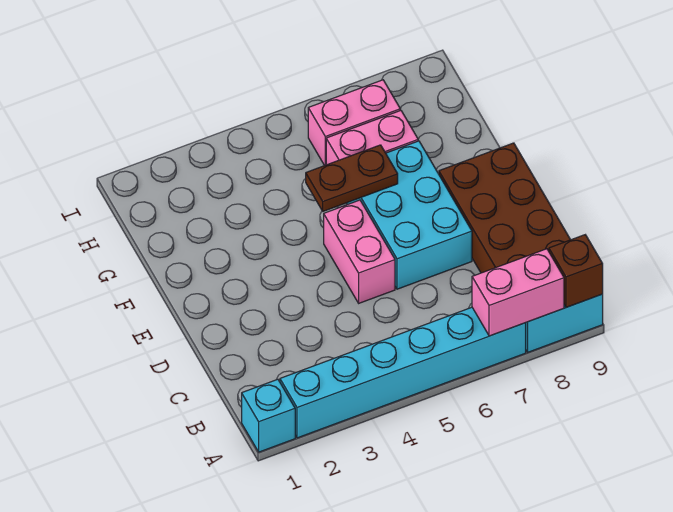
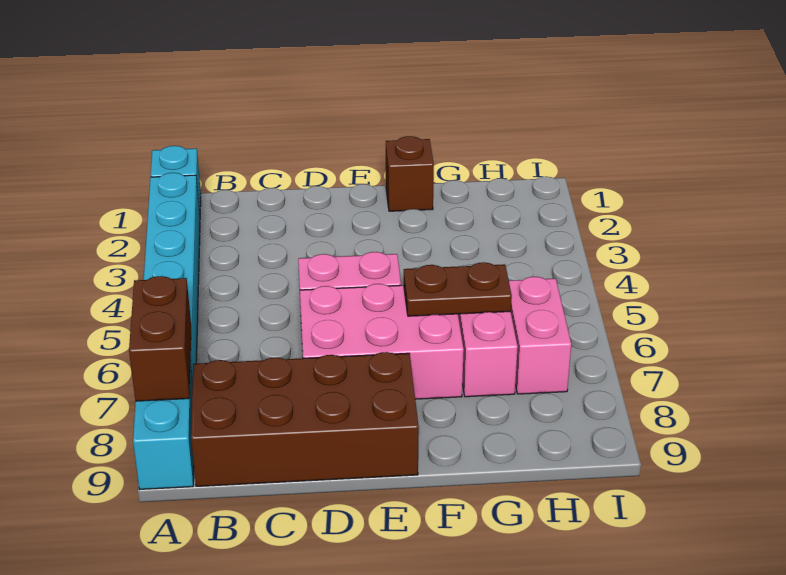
pink 1x2 brick [472,249,564,336] -> brown 1x2 brick [129,276,191,401]
brown 1x1 brick [549,235,603,307] -> brown 1x1 brick moved to [386,136,434,211]
cyan 2x3 brick [347,141,472,289] -> pink 2x3 brick [300,284,464,399]
brown 1x2 plate [306,145,398,211] -> brown 1x2 plate turned to [404,262,512,316]

